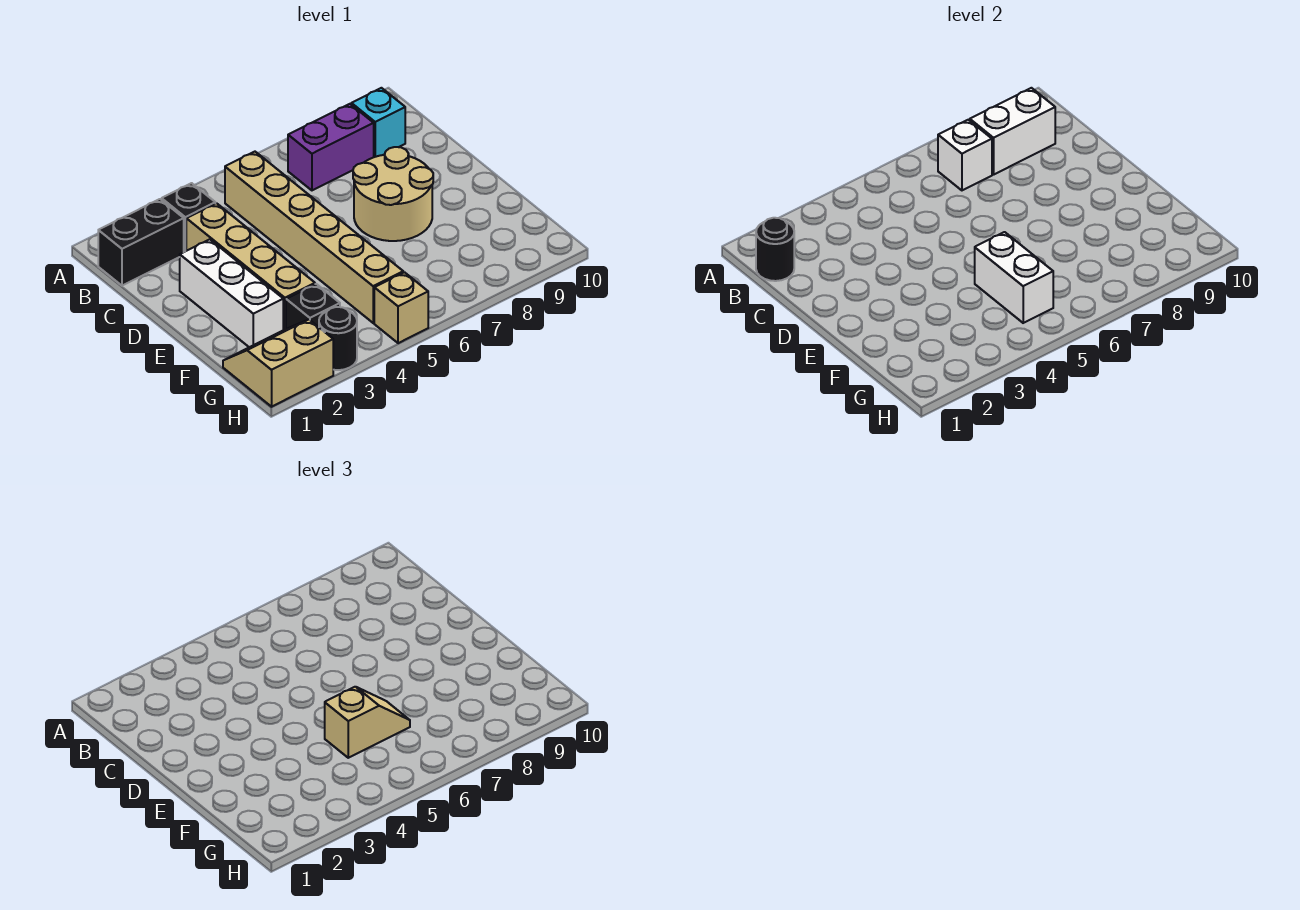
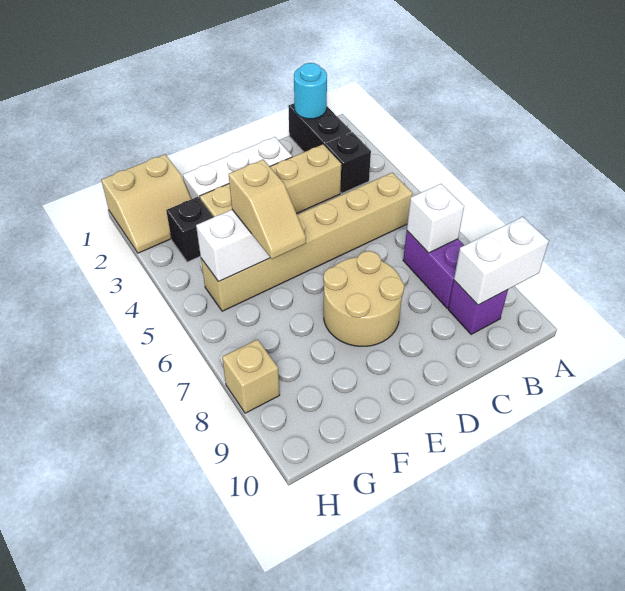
black 1x1 round brick [756,218,794,281] -> cyan 1x1 round brick [294,63,327,119]
white 1x2 brick [970,88,1055,175] -> white 1x2 brick turned to [454,217,549,305]
cyan 1x1 brick [351,88,405,157] -> purple 1x1 brick [448,281,508,334]
tan 2x2 slope [223,320,333,407] -> tan 2x2 slope turned to [101,154,191,253]
black 1x1 round brick [319,307,357,370] -> none
tan 1x1 brick [374,272,428,343] -> tan 1x1 brick moved to [222,339,280,413]

